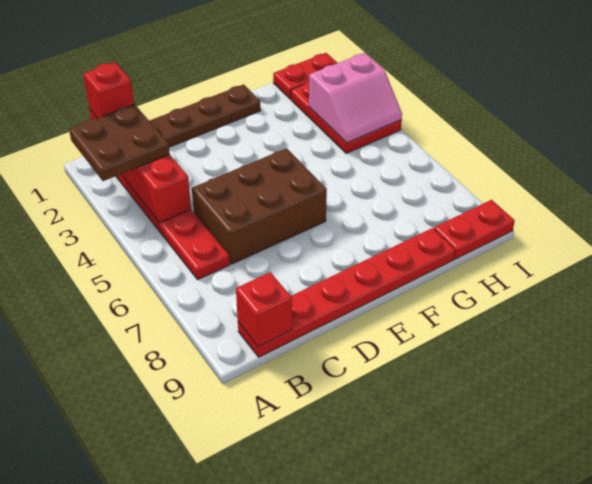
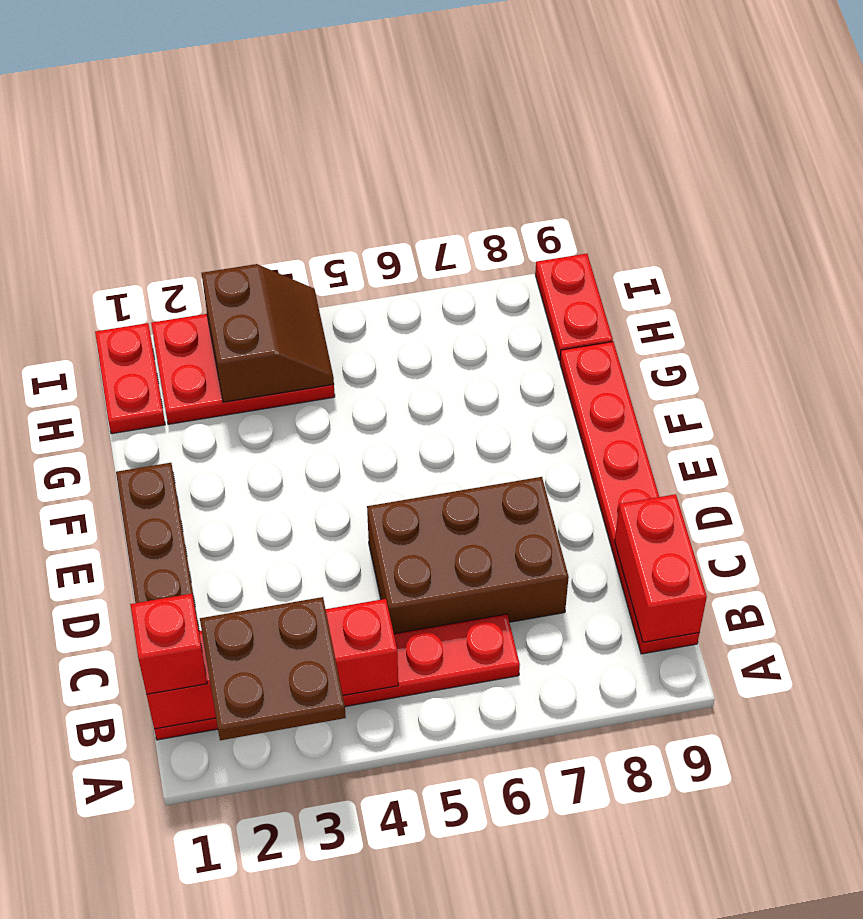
red 1x1 brick [236,272,292,347] -> red 1x2 brick [615,494,707,642]
brown 2x3 brick [192,148,327,264] -> brown 2x3 brick turned to [367,477,569,634]
pink 2x2 slope [309,53,402,143] -> brown 2x2 slope [202,264,334,402]

